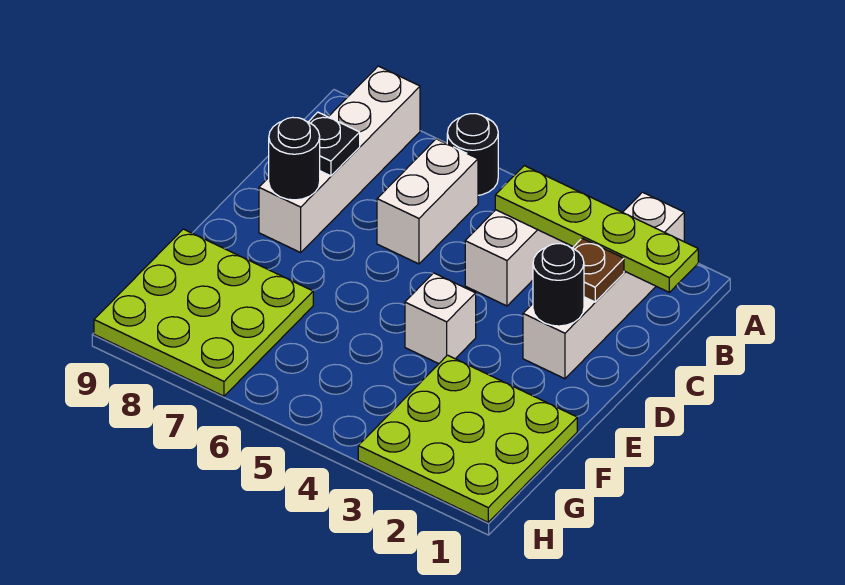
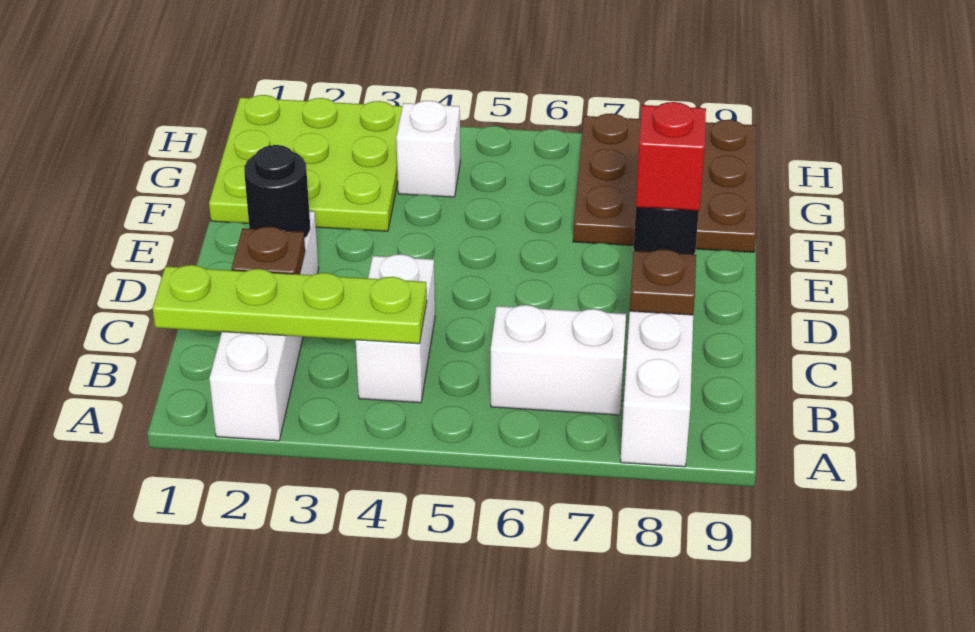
black 1x1 round brick [447,114,498,195] -> none
white 1x2 brick [377,139,478,264] -> white 1x2 brick turned to [491,305,626,415]
black 1x1 plate [309,112,360,176] -> brown 1x1 plate [630,249,696,315]
none -> red 1x1 brick [636,102,706,211]
white 1x1 brick [405,273,476,364] -> white 1x1 brick moved to [396,101,460,197]
lime 3x3 plate [94,229,313,396] -> brown 3x3 plate [573,113,756,252]

